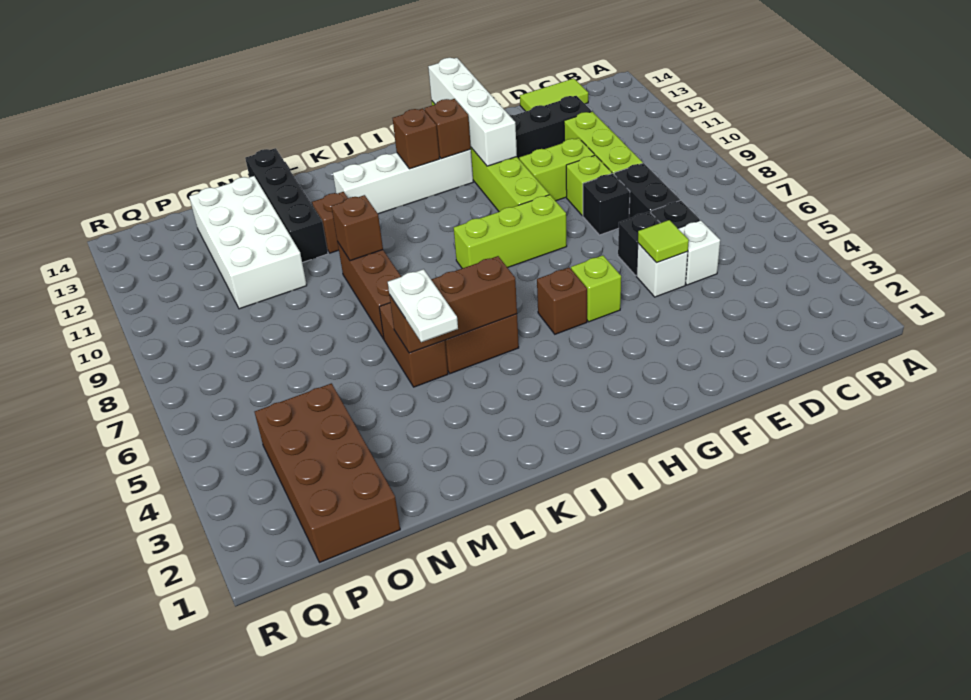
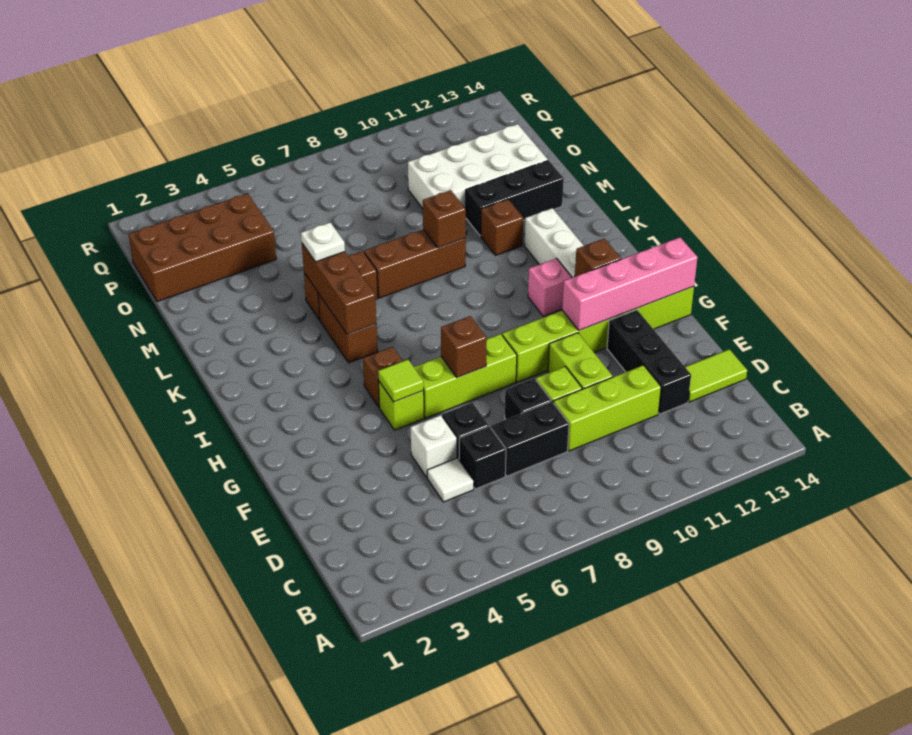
lime 1x2 tile [520,78,588,111] -> lime 1x2 tile turned to [685,349,747,402]
white 1x1 brick [678,220,720,285] -> white 1x1 tile [427,458,474,502]
lime 1x1 tile [638,220,689,263] -> lime 1x1 tile moved to [378,359,424,402]
lime 1x3 brick [454,195,567,268] -> lime 1x3 brick turned to [414,334,517,418]
white 1x4 brick [428,58,517,166] -> pink 1x4 brick [562,237,698,330]
none -> pink 1x1 brick [528,258,572,316]
brown 1x1 brick [393,108,440,169] -> brown 1x1 brick moved to [441,316,487,377]
white 1x2 plate [388,269,458,342] -> white 1x1 plate [301,223,345,262]
black 1x4 brick [245,148,328,263] -> black 1x3 brick [466,160,564,236]

